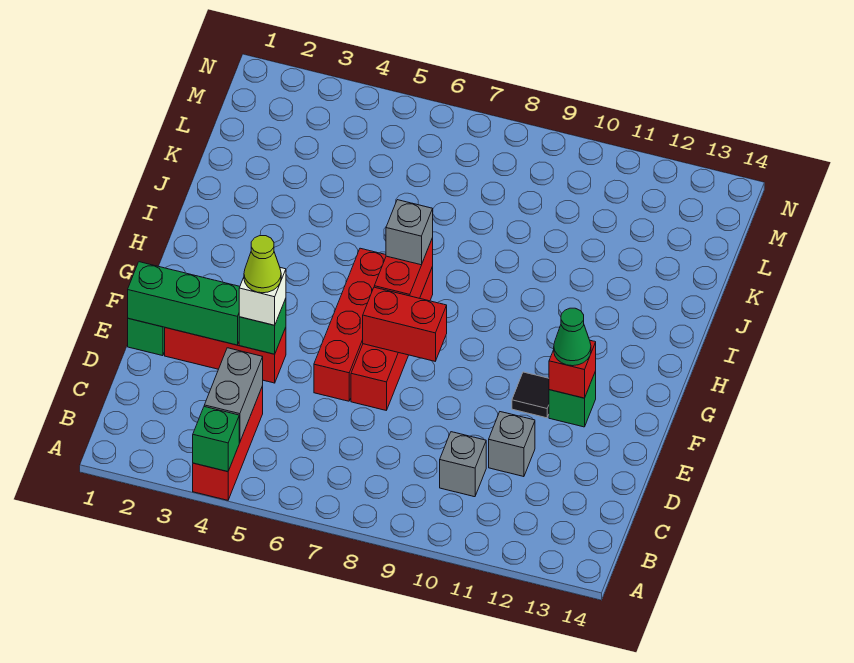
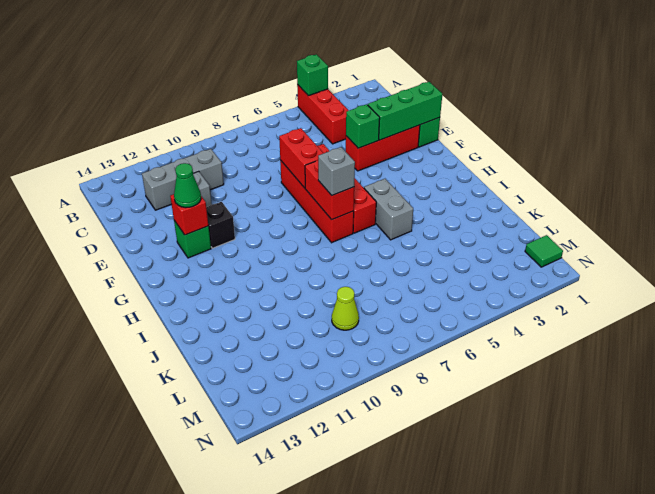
grey 1x2 brick [204,348,263,442] -> grey 1x2 brick moved to [364,179,413,240]
grey 1x1 brick [440,432,486,497] -> grey 1x3 brick [142,149,224,210]
white 1x1 brick [239,268,286,325] -> none
lime 1x1 cone [244,236,281,293] -> lime 1x1 cone moved to [332,287,359,330]
red 1x2 brick [363,287,447,361] -> red 1x2 brick turned to [279,128,323,188]
black 1x1 tile [512,372,549,418] -> black 1x1 brick [206,202,235,248]
none -> green 1x1 tile [525,235,563,267]

